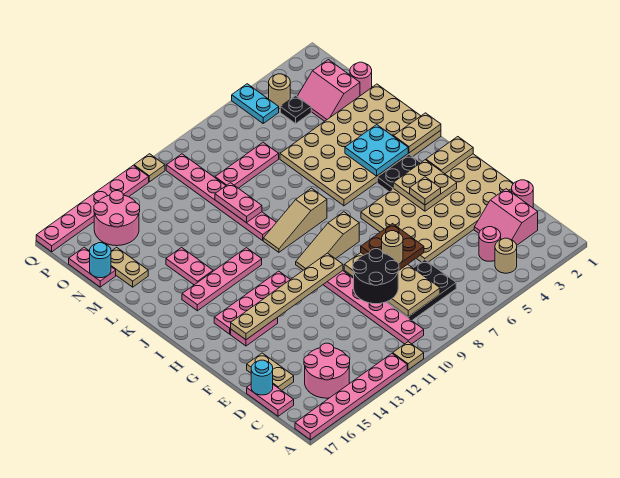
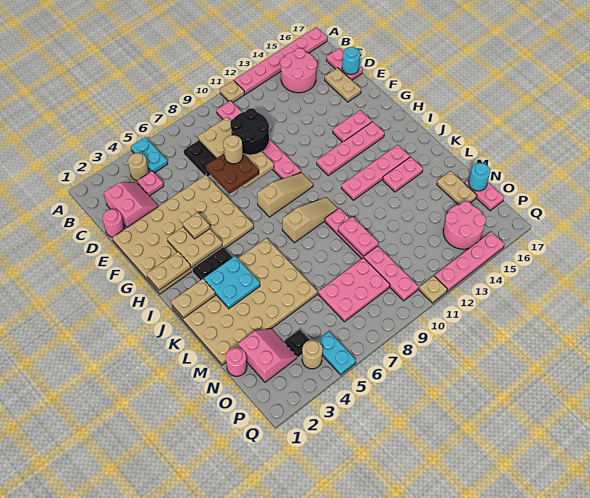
none -> cyan 1x2 plate [131,137,168,173]
pink 1x1 round brick [479,227,501,261] -> pink 1x1 plate [137,171,164,196]
tan 1x6 plate [231,253,343,340] -> none
pink 1x2 plate [166,248,213,285] -> pink 1x2 plate turned to [383,157,423,192]
pink 1x3 plate [215,142,279,188] -> pink 2x3 plate [319,258,390,322]
pink 1x6 plate [36,165,149,252] -> pink 1x4 plate [435,232,504,291]

